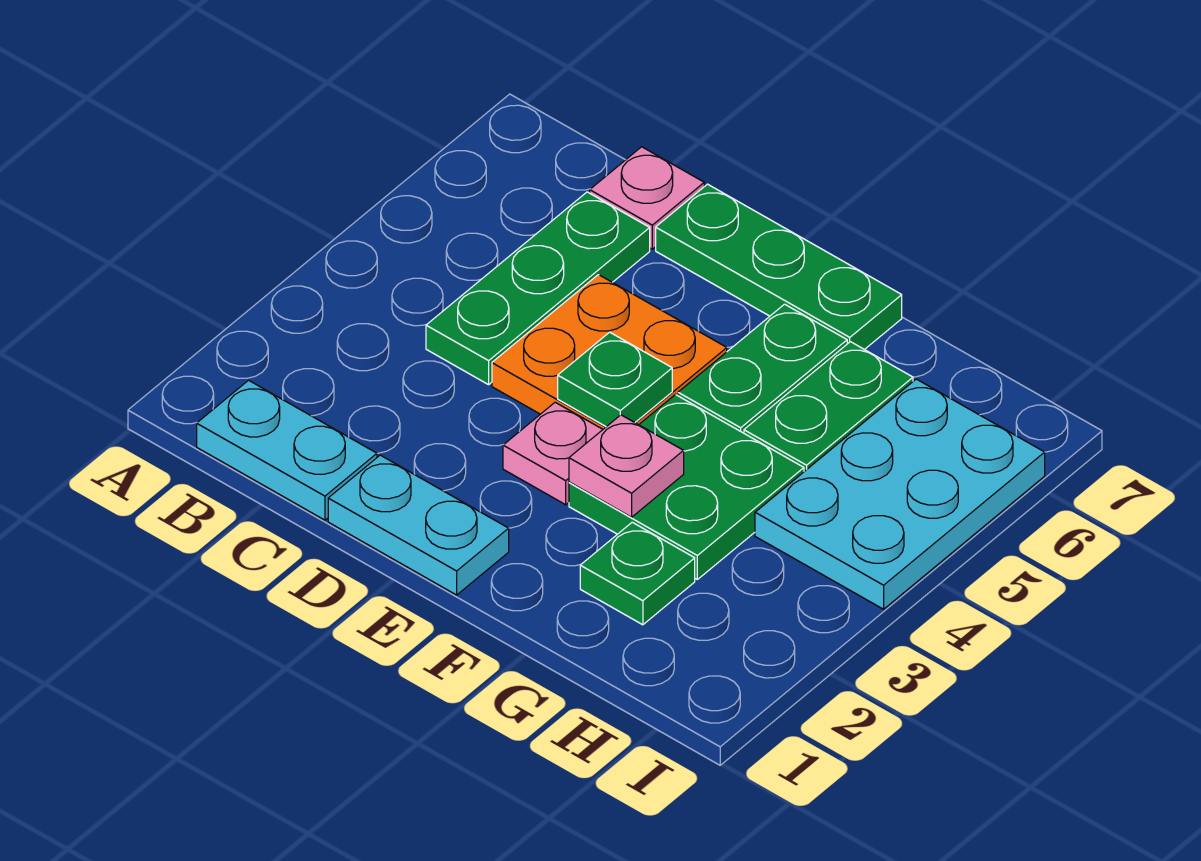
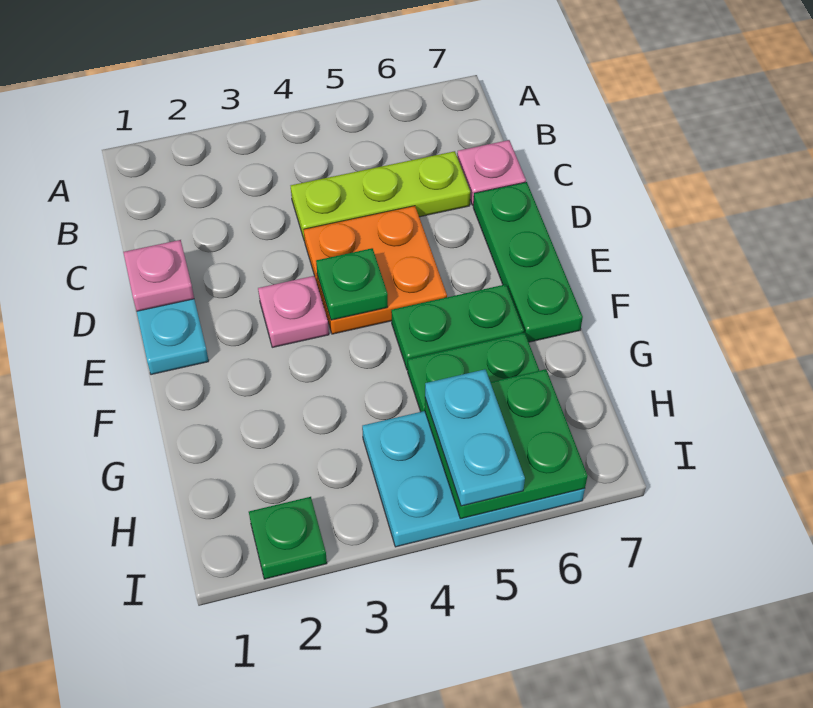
cyan 1x2 plate [197,380,377,520] -> cyan 1x2 plate moved to [425,369,525,506]
green 1x3 plate [426,192,650,385] -> lime 1x3 plate [291,151,470,241]
green 2x2 plate [569,395,804,579] -> green 2x2 plate moved to [425,369,587,519]
pink 1x1 plate [569,415,684,517] -> pink 1x1 plate moved to [123,240,194,311]
green 1x1 plate [580,522,695,625] -> green 1x1 plate moved to [249,497,327,579]

